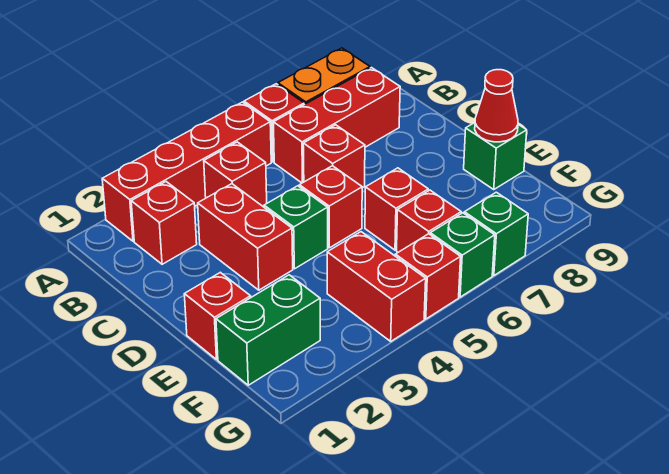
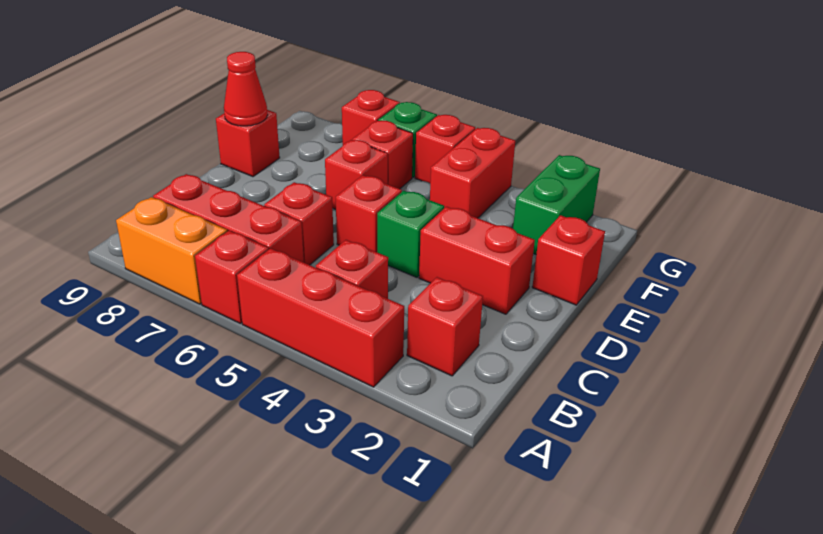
red 1x4 brick [102,102,271,241] -> red 1x3 brick [237,248,404,387]
red 1x2 brick [198,184,293,290] -> red 1x2 brick turned to [419,207,535,314]
green 1x1 brick [464,123,527,189] -> red 1x1 brick [216,110,280,177]
green 1x2 brick [216,275,320,385] -> green 1x2 brick turned to [513,155,600,254]
green 1x1 brick [464,192,528,276] -> red 1x1 brick [342,90,400,145]

